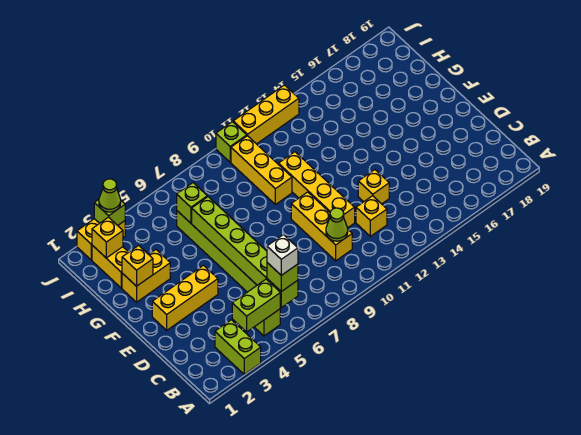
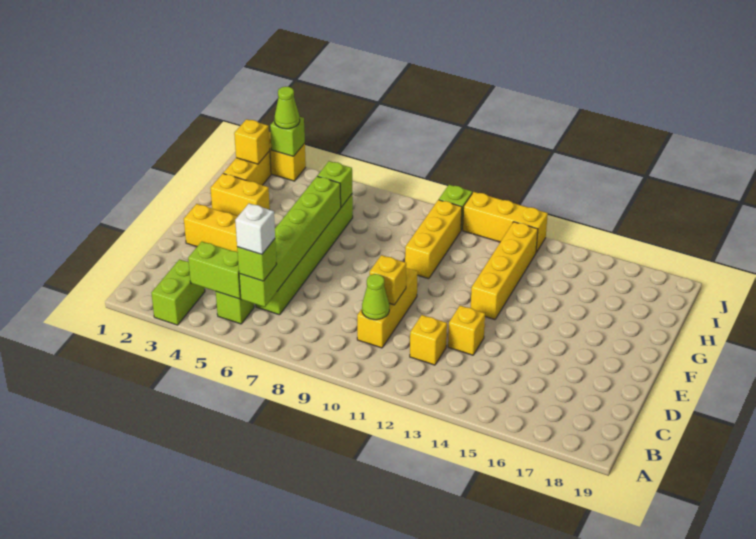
yellow 1x4 brick [278,152,355,228] -> yellow 1x4 brick moved to [471,222,538,320]
yellow 1x1 brick [122,245,153,286] -> yellow 1x1 brick moved to [370,255,406,305]

